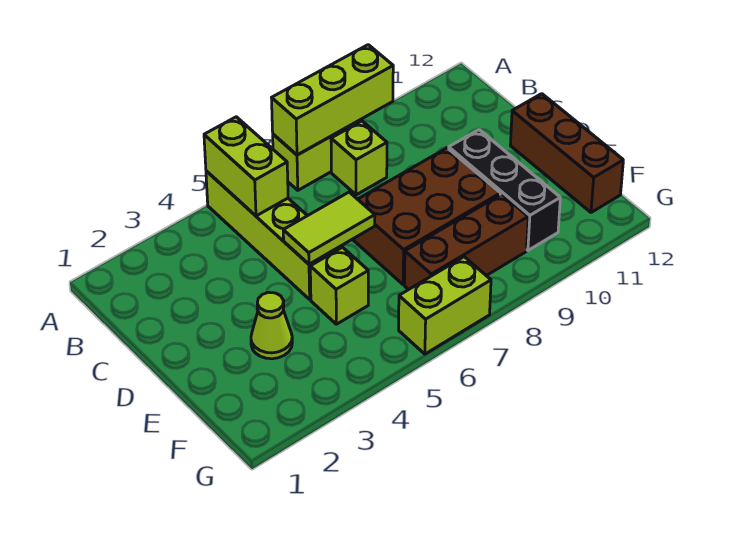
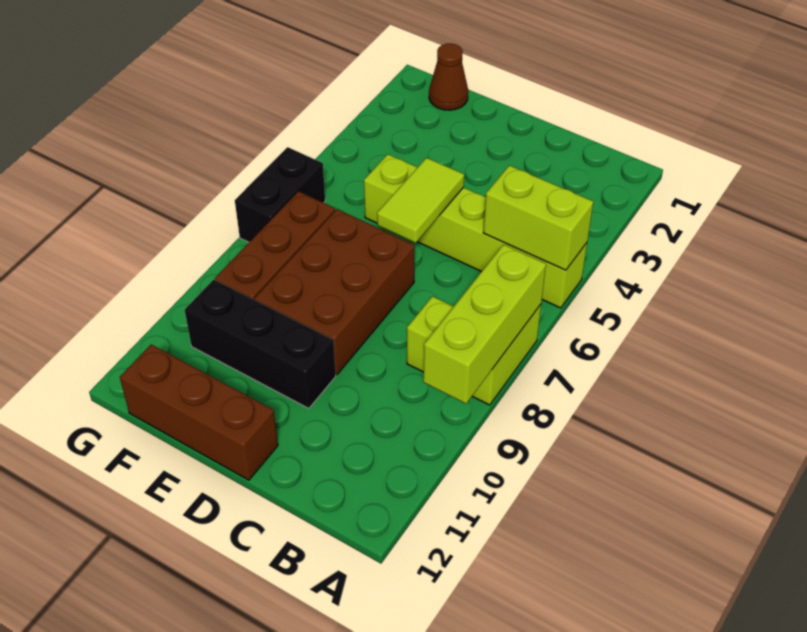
lime 1x1 cone [251,292,292,359] -> none
none -> brown 1x1 cone [429,43,468,110]
lime 1x2 brick [399,257,491,354] -> black 1x2 brick [235,147,325,242]

